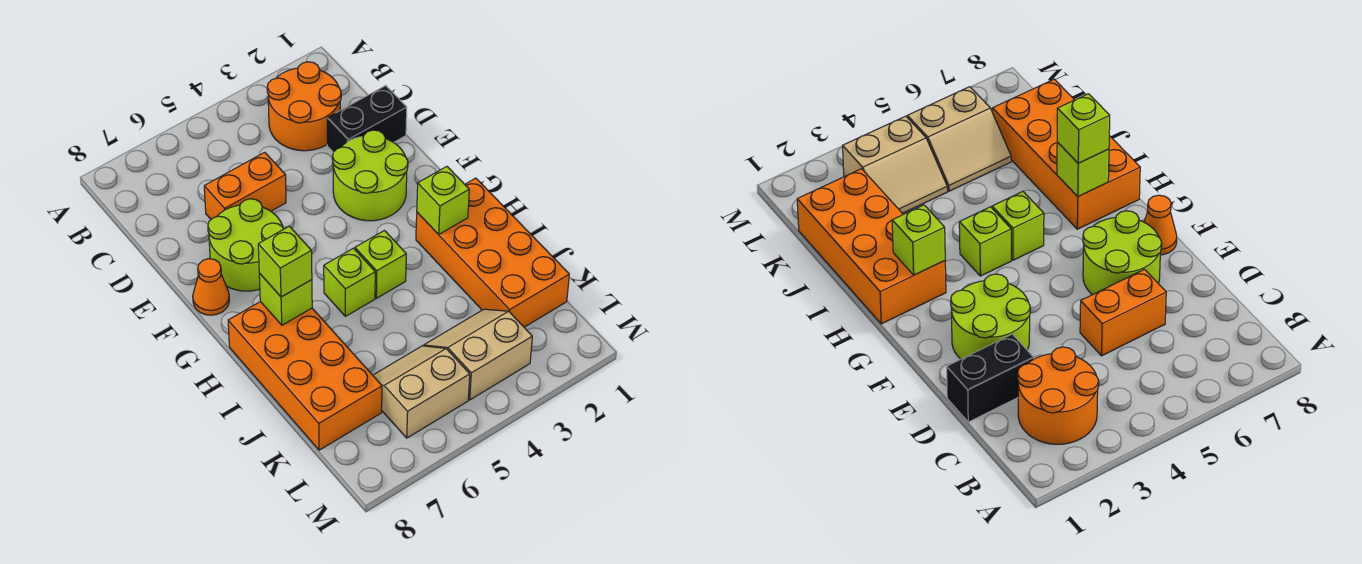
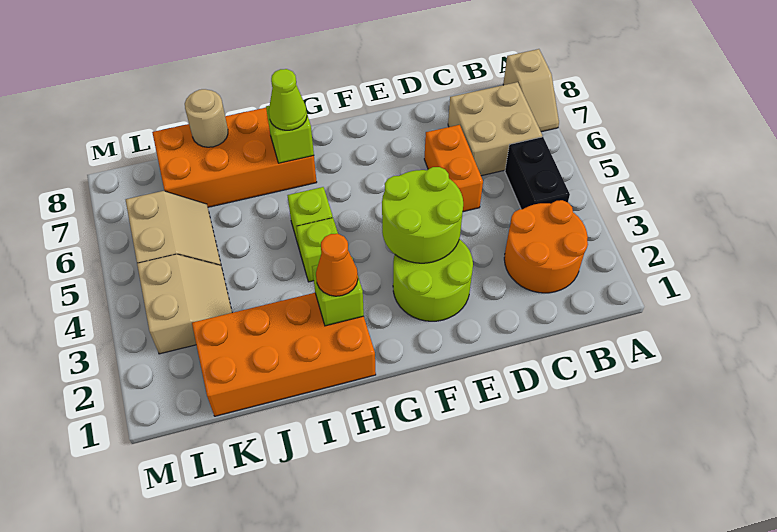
none -> tan 1x2 slope [503,49,559,132]
none -> tan 2x2 brick [448,82,542,176]
black 1x2 brick [327,86,407,152] -> black 1x2 brick moved to [505,137,570,209]
lime 2x2 round brick [208,199,283,291] -> lime 2x2 round brick moved to [382,167,463,263]
orange 1x1 cone [193,259,229,315] -> orange 1x1 cone moved to [316,234,358,296]
lime 1x1 brick [258,226,312,297] -> lime 1x1 cone [269,69,307,130]
none -> tan 1x1 round brick [185,89,228,147]

